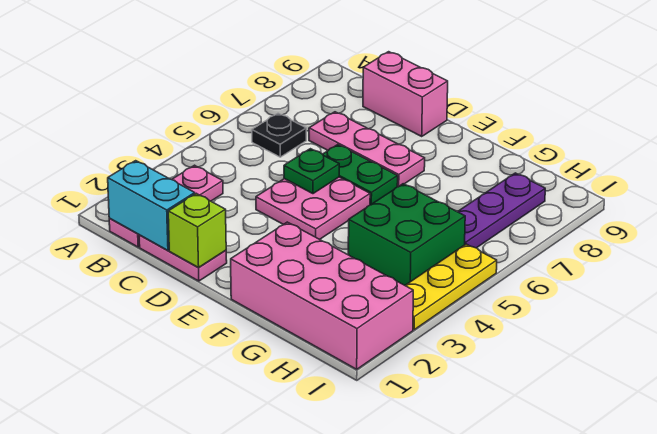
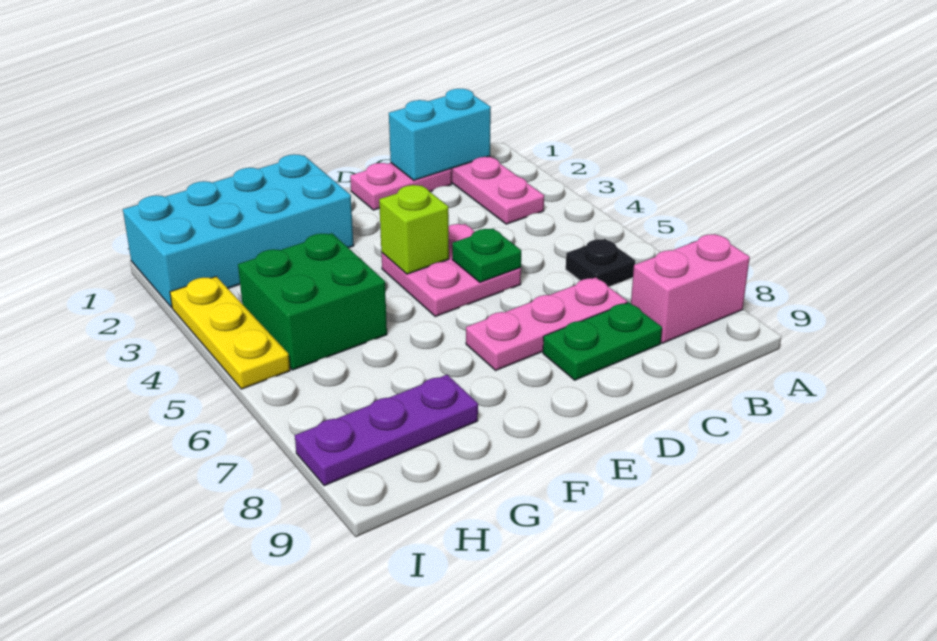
pink 1x2 brick [363,52,448,136] -> pink 1x2 brick moved to [631,234,750,343]
lime 1x1 brick [168,193,226,268] -> lime 1x1 brick moved to [379,185,449,274]
green 1x2 plate [323,145,398,205] -> green 1x2 plate moved to [543,302,662,380]
pink 2x4 brick [231,222,413,369] -> cyan 2x4 brick [123,154,354,307]
purple 1x3 plate [458,173,545,248] -> purple 1x3 plate turned to [295,375,478,486]

